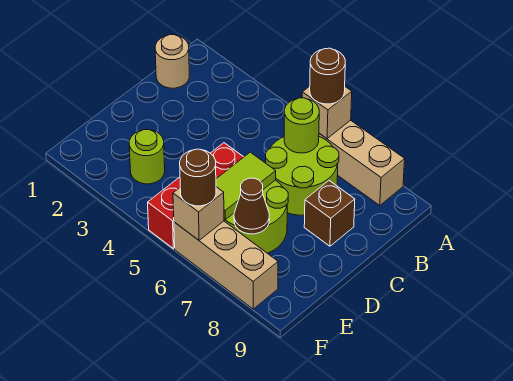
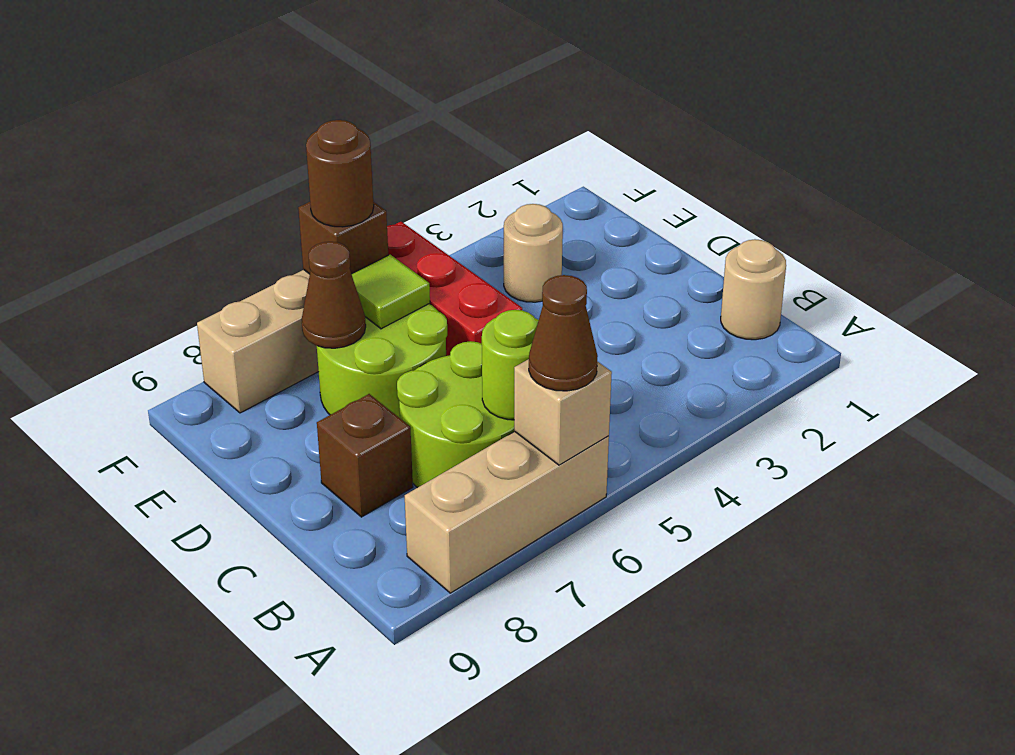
brown 1x1 round brick [310,48,345,104] -> brown 1x1 cone [529,275,598,391]
lime 1x2 tile [216,152,276,219] -> lime 1x1 tile [352,255,430,329]
lime 1x1 round brick [129,130,165,184] -> tan 1x1 round brick [504,204,563,302]
tan 1x1 brick [173,187,224,240] -> brown 1x1 brick [298,202,388,274]

